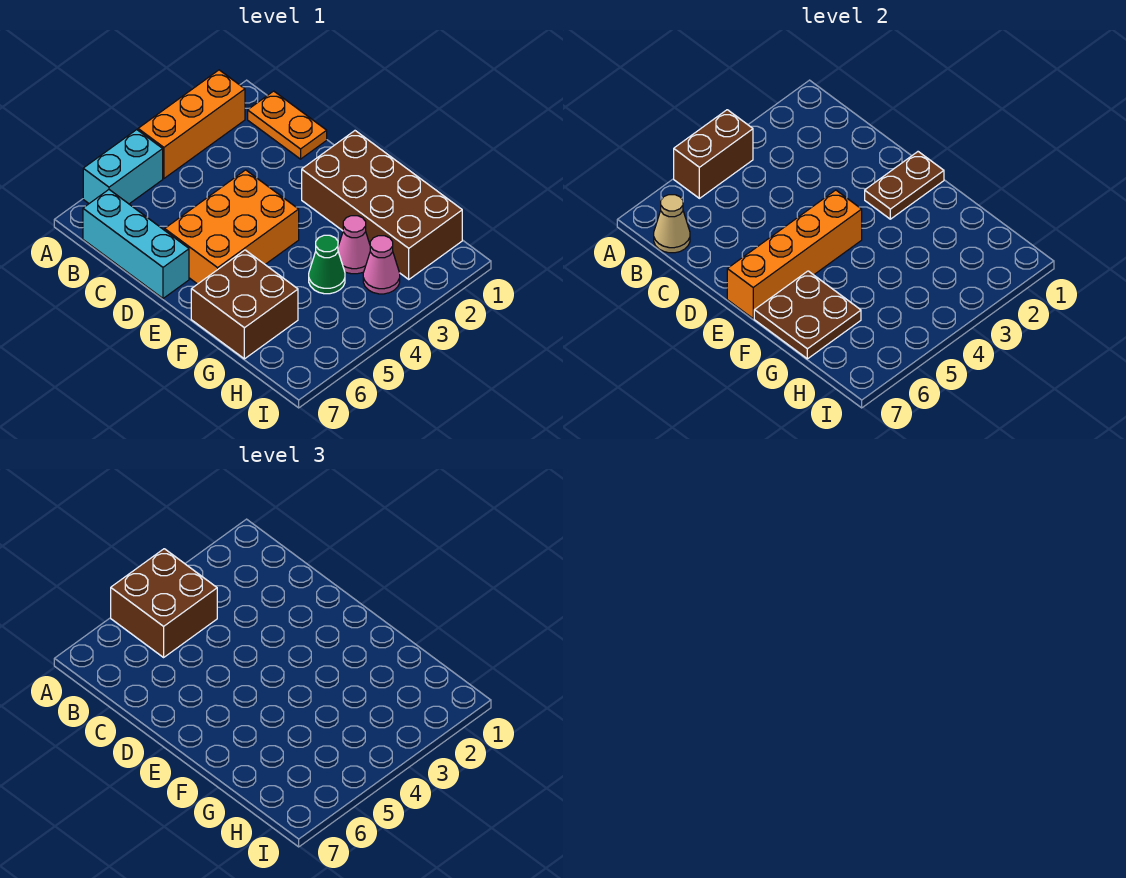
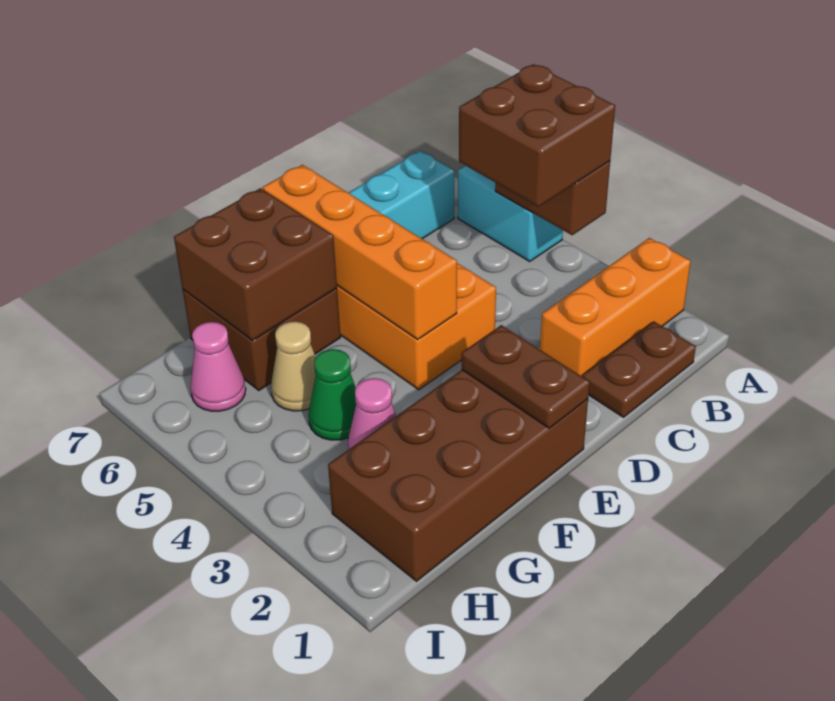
orange 1x3 brick [138,70,245,178] -> orange 1x3 brick turned to [540,238,691,377]
orange 1x2 plate [248,91,327,159] -> brown 1x2 plate [583,321,696,417]
tan 1x1 cone [654,195,690,253] -> tan 1x1 cone moved to [271,321,316,411]
brown 2x2 plate [754,271,861,359] -> brown 2x2 brick [174,188,337,341]
pink 1x1 cone [363,236,400,294] -> pink 1x1 cone moved to [190,322,246,411]

